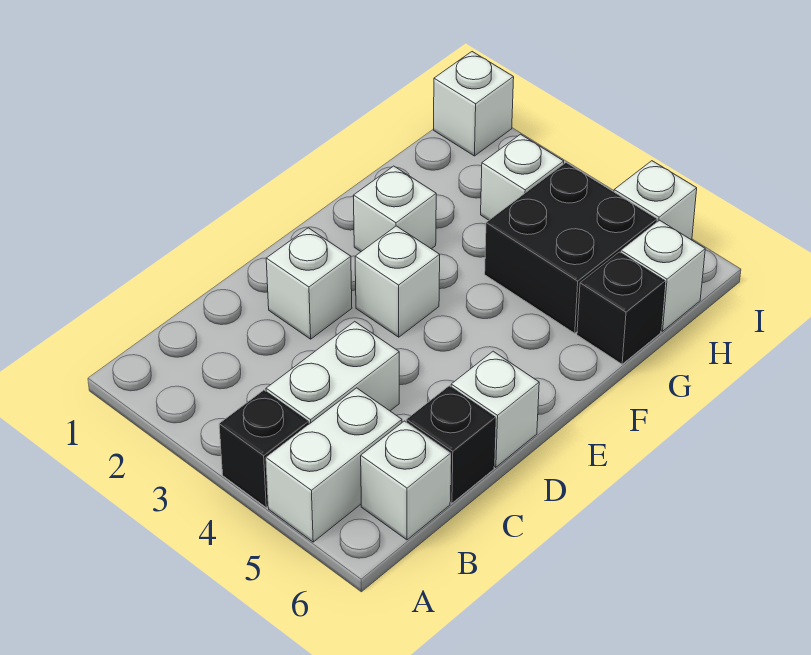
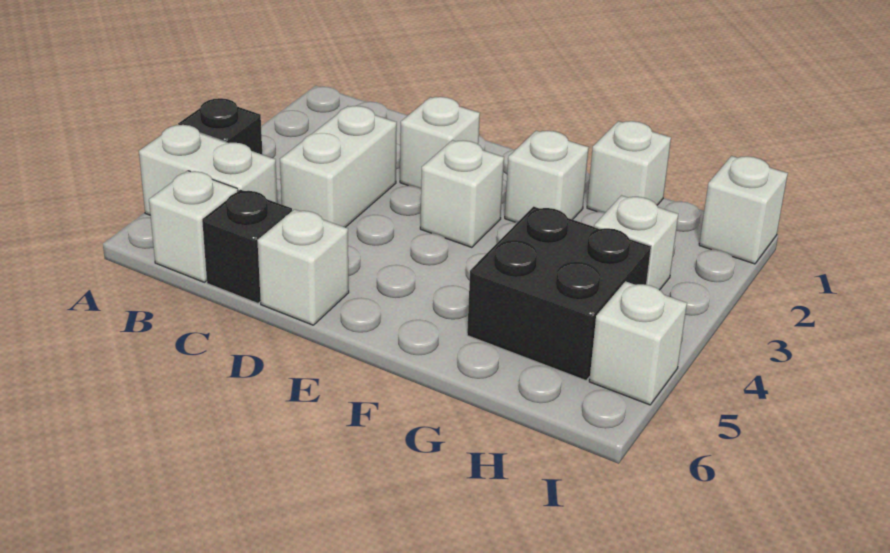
white 1x2 brick [266,322,399,425] -> white 1x2 brick turned to [280,106,397,227]
black 1x1 brick [577,252,665,364] -> none
white 1x1 brick [621,220,705,331] -> white 1x1 brick moved to [587,121,671,212]

